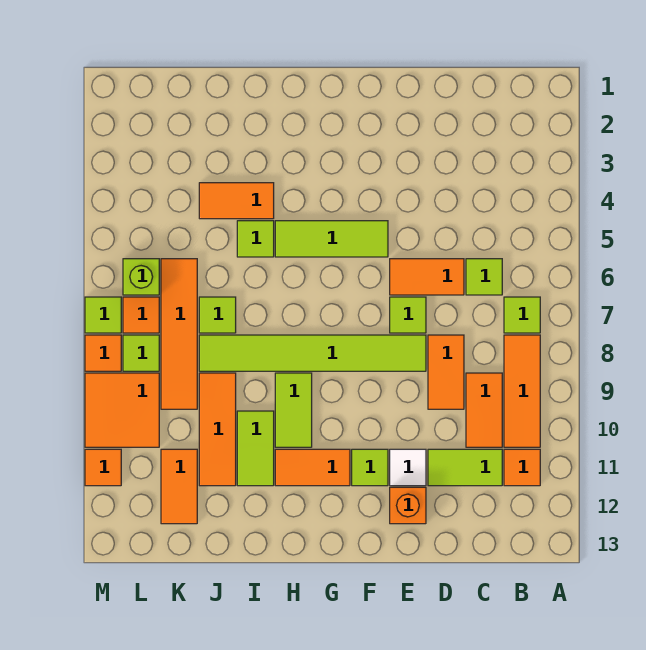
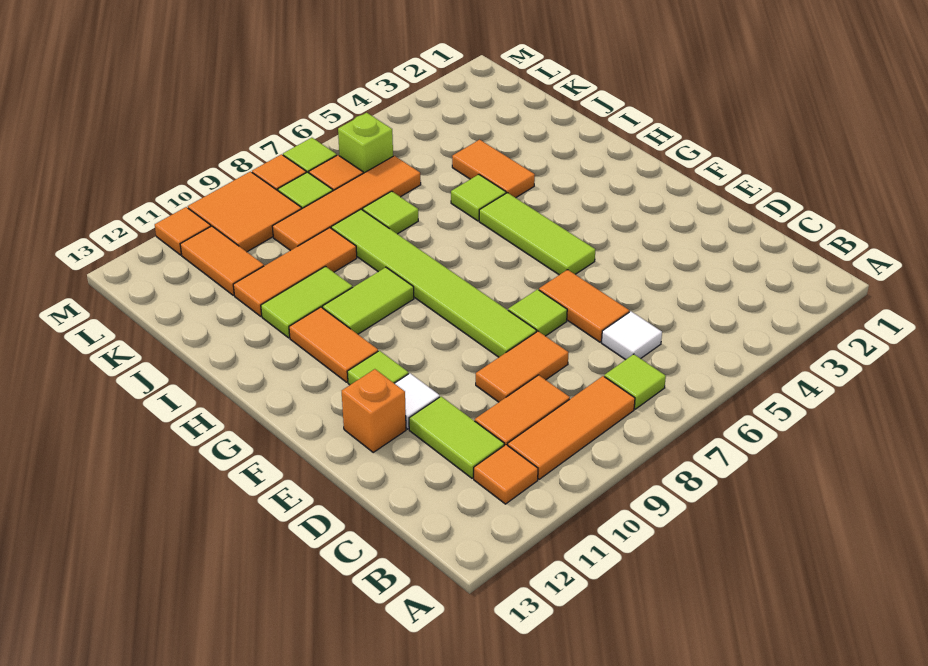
lime 1x1 tile [466,259,502,295] -> white 1x1 tile [602,311,662,360]
orange 1x2 tile [161,449,197,524] -> orange 1x2 tile turned to [180,226,264,295]

